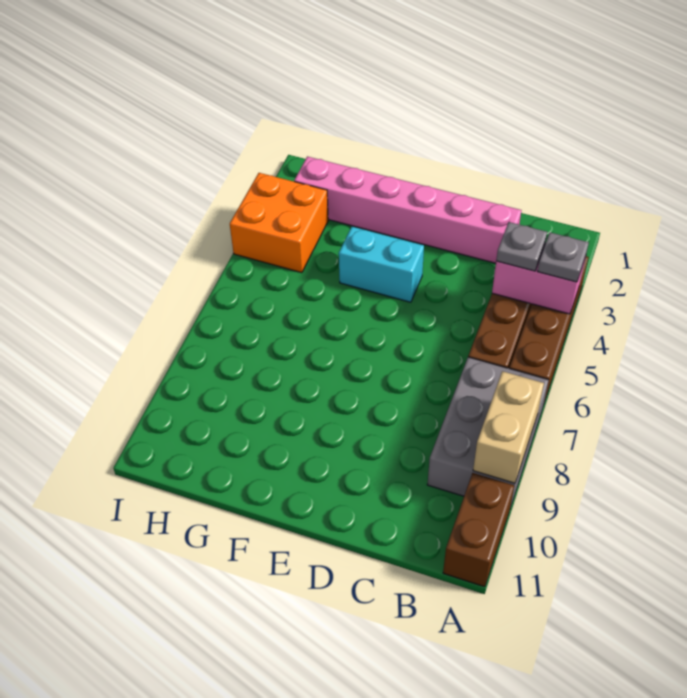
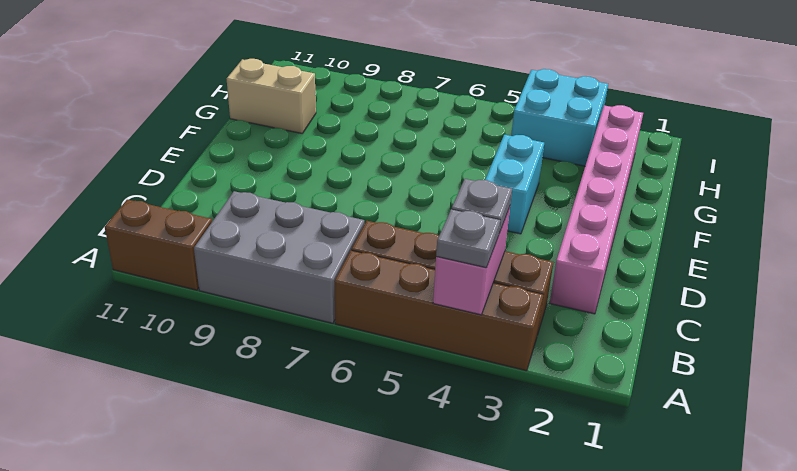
tan 1x2 brick [473,371,544,483] -> tan 1x2 brick moved to [227,59,316,133]
orange 2x2 brick [230,173,328,273] -> cyan 2x2 brick [511,69,608,166]

